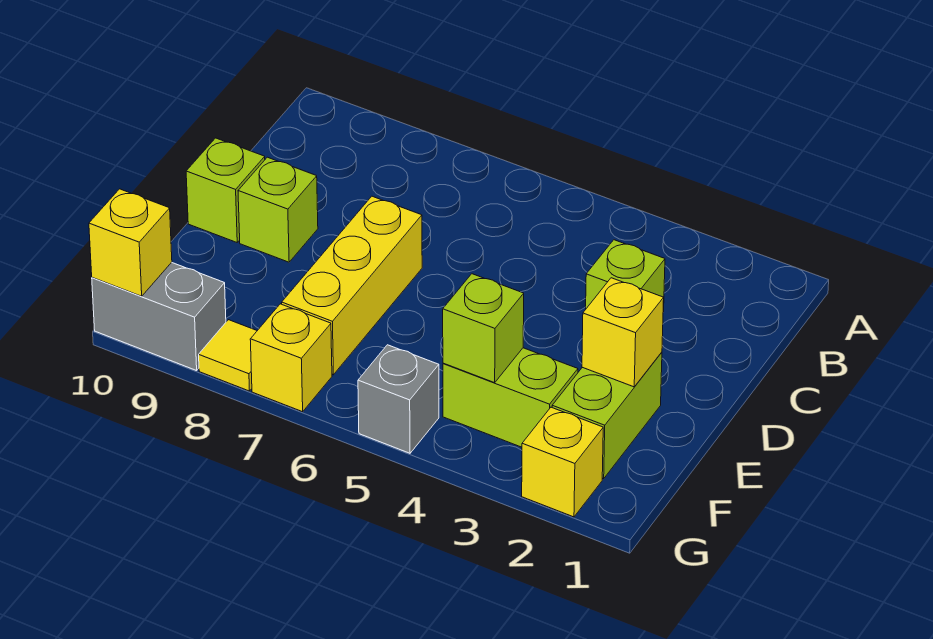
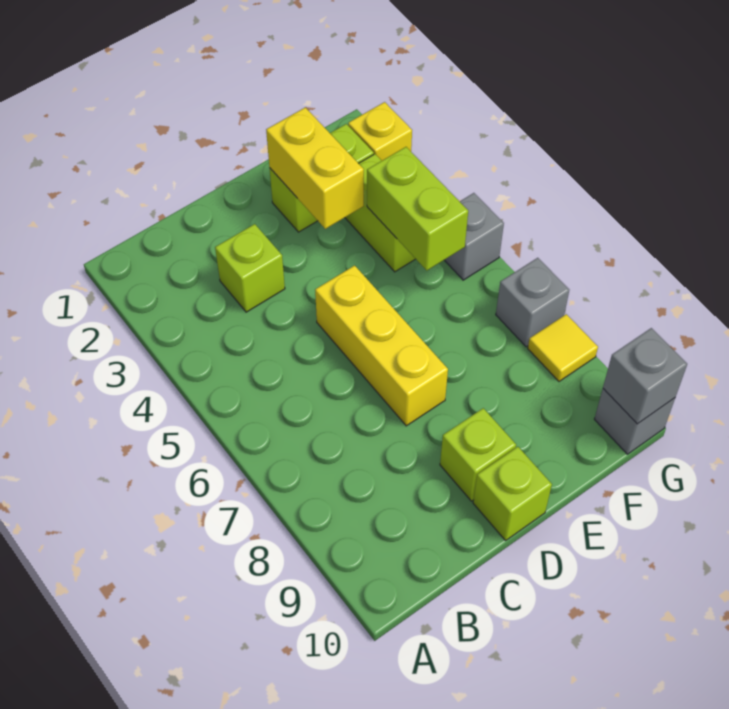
yellow 1x3 brick [282,196,422,375] -> yellow 1x3 brick turned to [315,266,448,426]
yellow 1x1 brick [582,278,664,387] -> yellow 1x2 brick [266,107,364,229]
lime 1x1 brick [443,274,524,383] -> lime 1x2 brick [367,147,468,270]
yellow 1x1 brick [250,304,332,412] -> grey 1x1 brick [496,258,569,347]
grey 1x2 brick [92,262,226,371] -> grey 1x1 brick [594,389,675,454]
yellow 1x1 brick [89,189,172,296] -> grey 1x1 brick [603,328,687,424]

